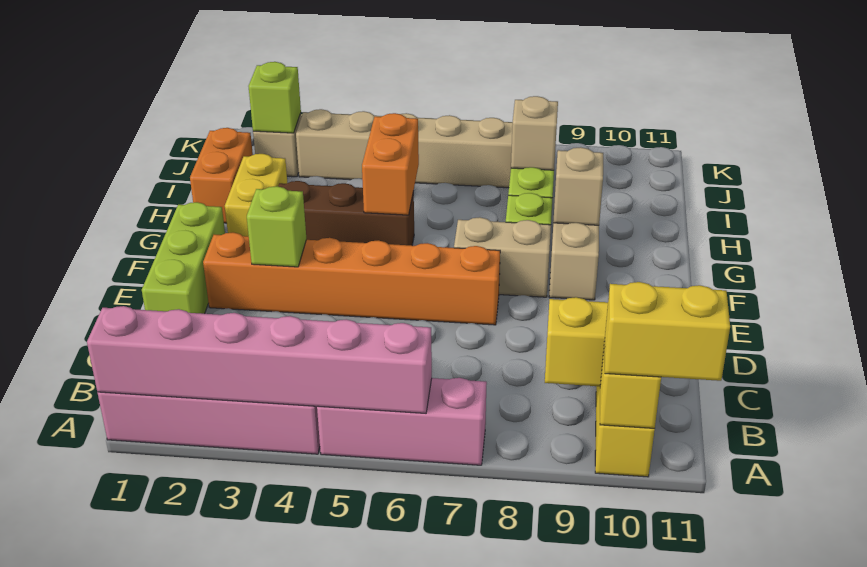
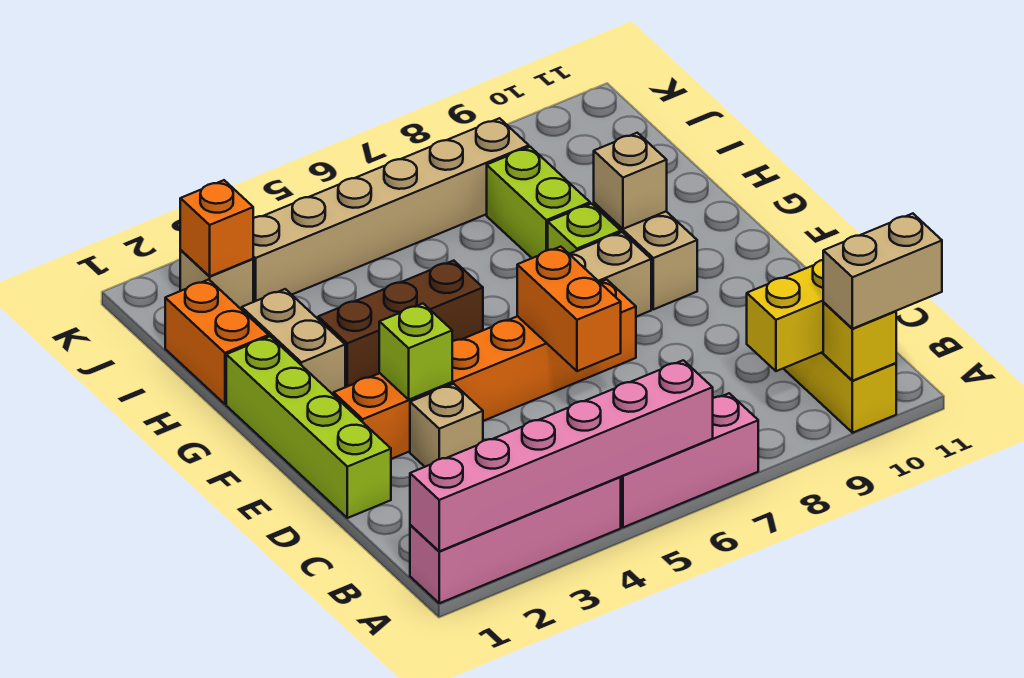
yellow 1x2 brick [605,282,730,381] -> tan 1x2 brick [823,214,942,329]
lime 1x3 brick [142,202,225,314] -> lime 1x4 brick [226,337,391,518]
yellow 1x2 brick [225,154,287,236] -> tan 1x2 brick [242,289,345,395]
orange 1x2 brick [362,113,419,215] -> orange 1x2 brick moved to [517,247,621,371]
tan 1x1 brick [511,96,558,170] -> tan 1x1 brick moved to [410,384,483,467]
lime 1x1 brick [248,62,301,133] -> orange 1x1 brick [180,180,253,276]

